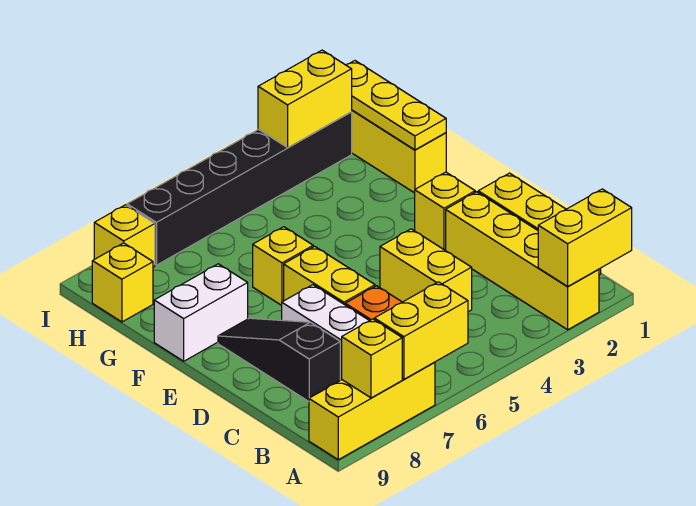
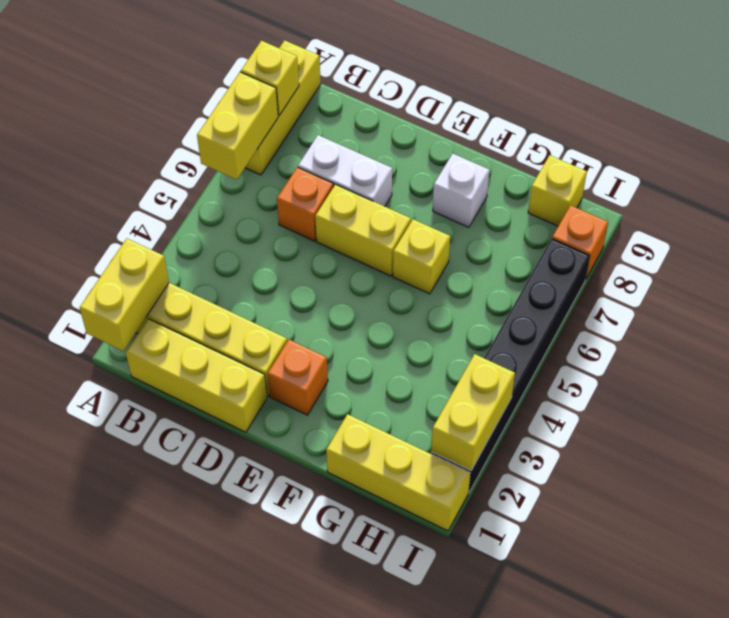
yellow 1x2 brick [380,229,472,312] -> none
black 1x3 slope [218,318,340,402] -> none
yellow 1x1 brick [415,172,475,250] -> orange 1x1 brick [268,340,328,415]
white 1x2 brick [154,264,248,361] -> white 1x1 brick [433,154,489,227]
yellow 1x3 plate [346,61,446,150] -> none
yellow 1x1 brick [94,205,155,267] -> orange 1x1 brick [552,205,608,280]

